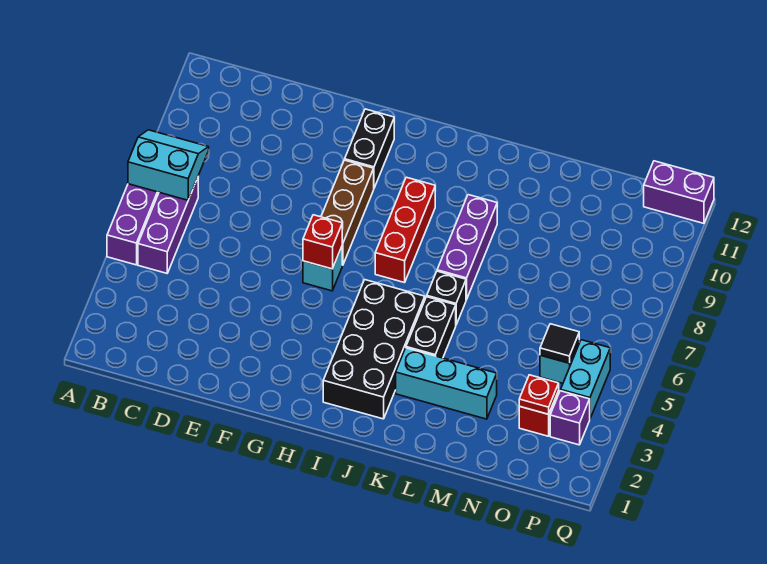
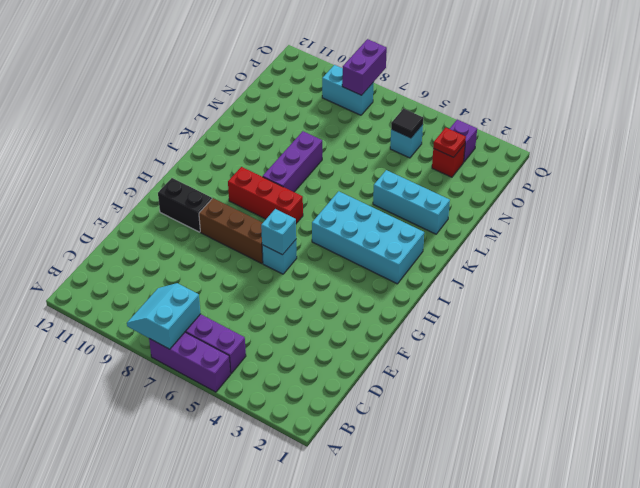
red 1x1 brick [303,215,342,269] -> cyan 1x1 brick [261,209,296,255]
black 2x4 brick [323,280,425,419] -> cyan 2x4 brick [312,191,424,284]
cyan 1x3 brick [396,348,497,419] -> cyan 1x3 brick turned to [373,170,450,234]
black 1x2 brick [406,297,456,358] -> none
black 1x1 brick [427,271,466,324] -> none
purple 1x3 brick [437,195,497,300] -> purple 1x3 brick turned to [263,131,322,192]
cyan 1x2 brick [561,340,610,418] -> cyan 1x2 brick moved to [322,65,374,115]
purple 1x2 brick [644,161,714,223] -> purple 1x2 brick moved to [342,39,387,95]

